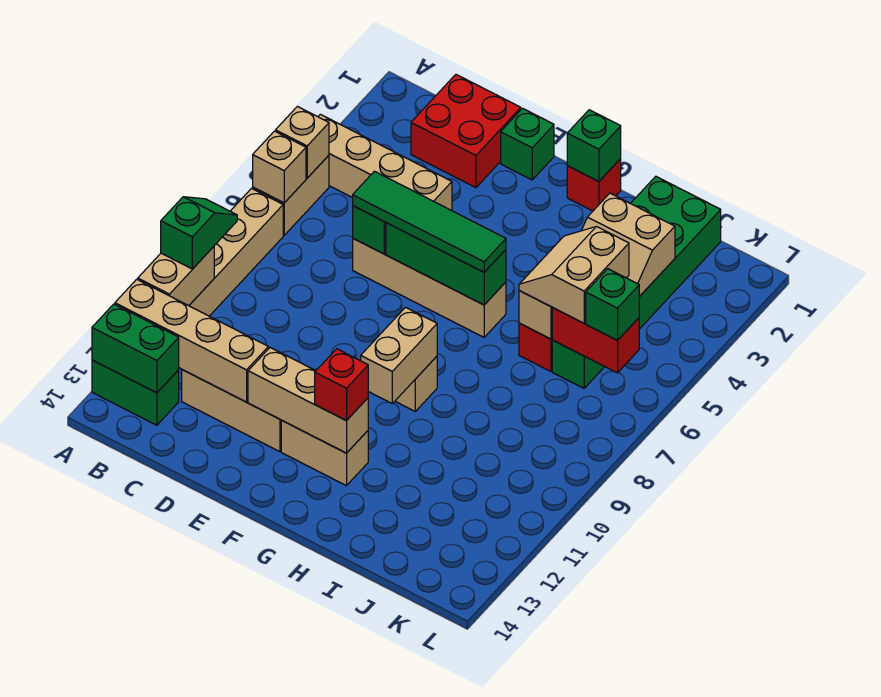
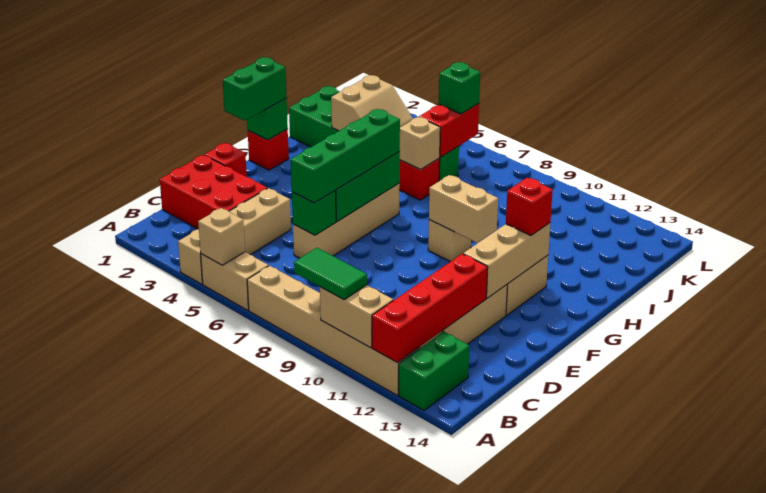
tan 1x1 brick [253,131,306,203] -> none
green 1x2 slope [161,197,237,269] -> green 1x2 tile [294,248,367,300]
tan 1x4 brick [115,279,268,402] -> red 1x4 brick [372,254,488,362]
green 1x2 brick [92,304,179,393] -> green 1x2 brick moved to [223,57,287,121]
red 2x2 brick [411,75,521,188] -> red 2x3 brick [160,155,267,229]
green 1x4 tile [353,171,506,272] -> green 1x4 brick [291,109,400,203]
green 1x1 brick [501,108,554,180] -> red 1x1 brick [205,143,247,177]
tan 2x2 slope [519,226,629,323] -> none

